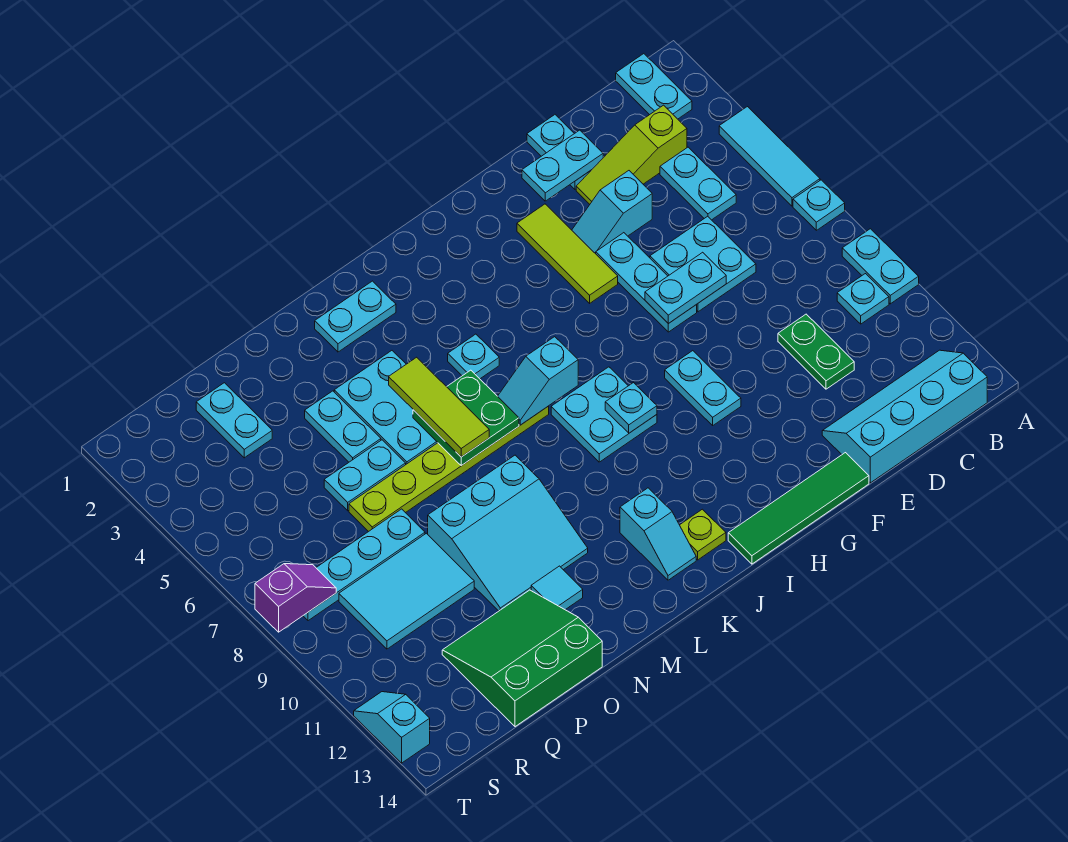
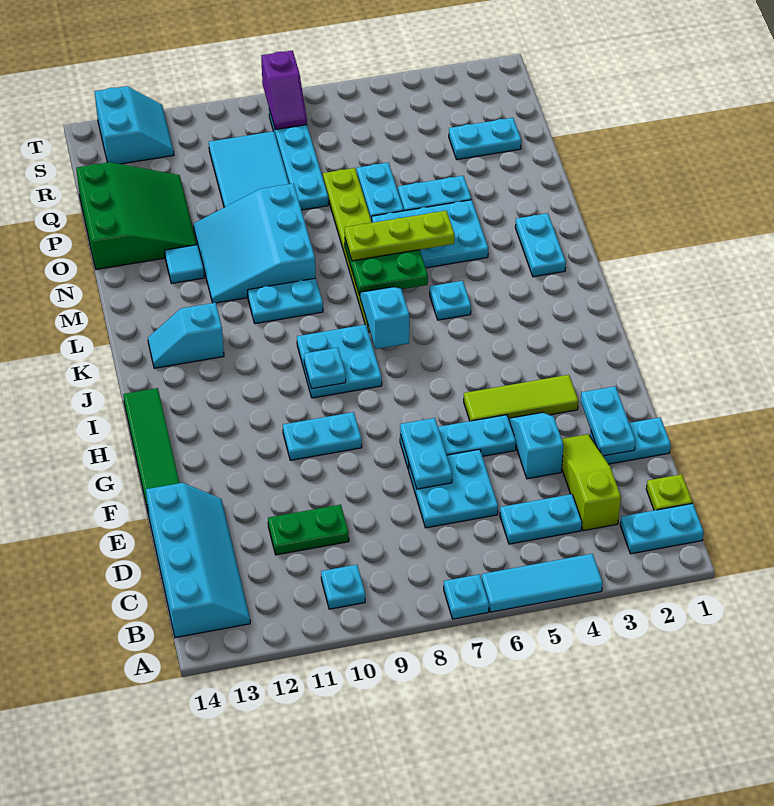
cyan 1x2 plate [842,229,919,304] -> cyan 1x2 plate moved to [248,278,323,324]
lime 1x1 plate [680,509,726,560] -> lime 1x1 plate moved to [646,474,692,510]
lime 1x3 tile [389,357,489,457] -> lime 1x3 plate [345,211,455,261]
cyan 1x2 slope [354,692,430,763] -> cyan 2x2 slope [95,86,174,164]

